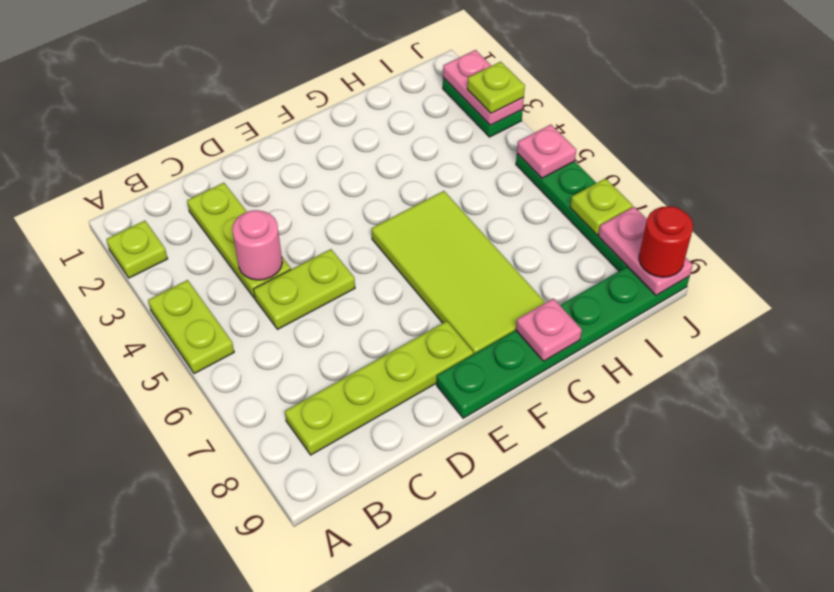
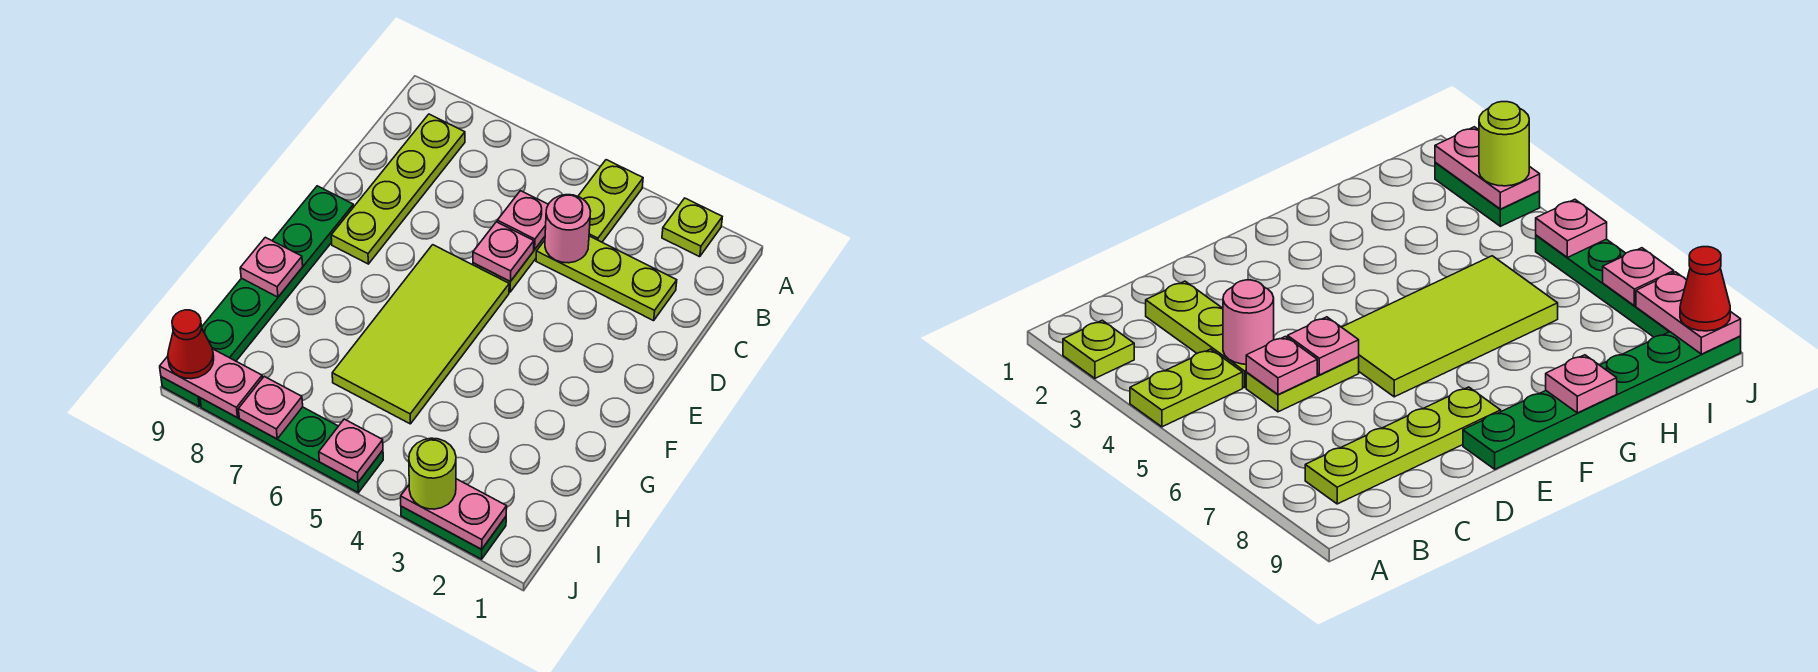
lime 1x2 plate [148,280,234,374] -> lime 1x2 plate turned to [578,160,643,242]
none -> pink 1x1 plate [497,191,548,249]
none -> pink 1x1 plate [473,222,534,281]
lime 2x4 tile [371,191,546,354] -> lime 2x4 tile turned to [332,245,509,424]
lime 1x1 plate [467,62,525,113] -> lime 1x1 round brick [409,438,456,509]
lime 1x1 plate [570,178,633,235] -> pink 1x1 plate [238,376,303,439]
red 1x1 round brick [639,206,693,277] -> red 1x1 cone [168,310,214,379]

